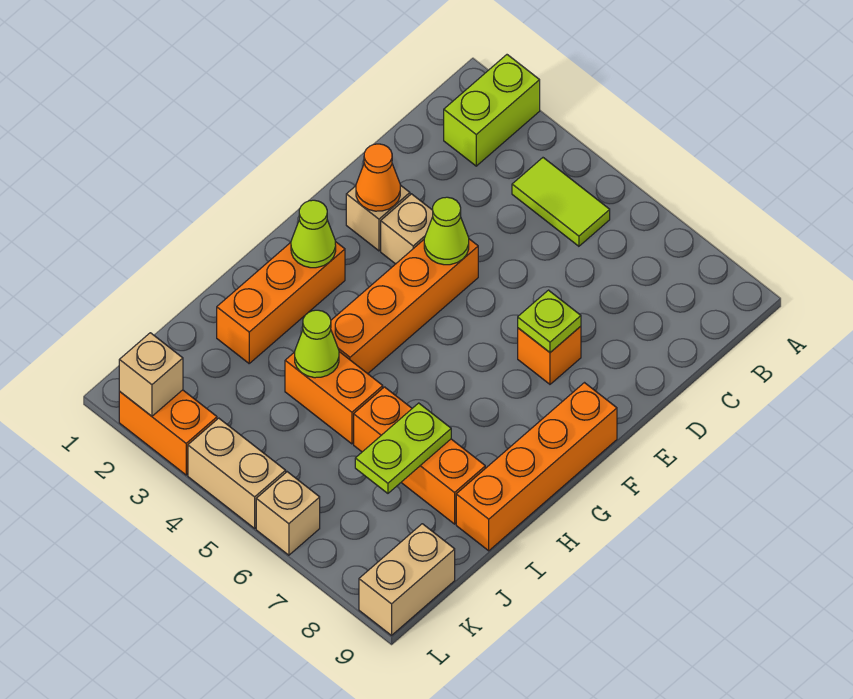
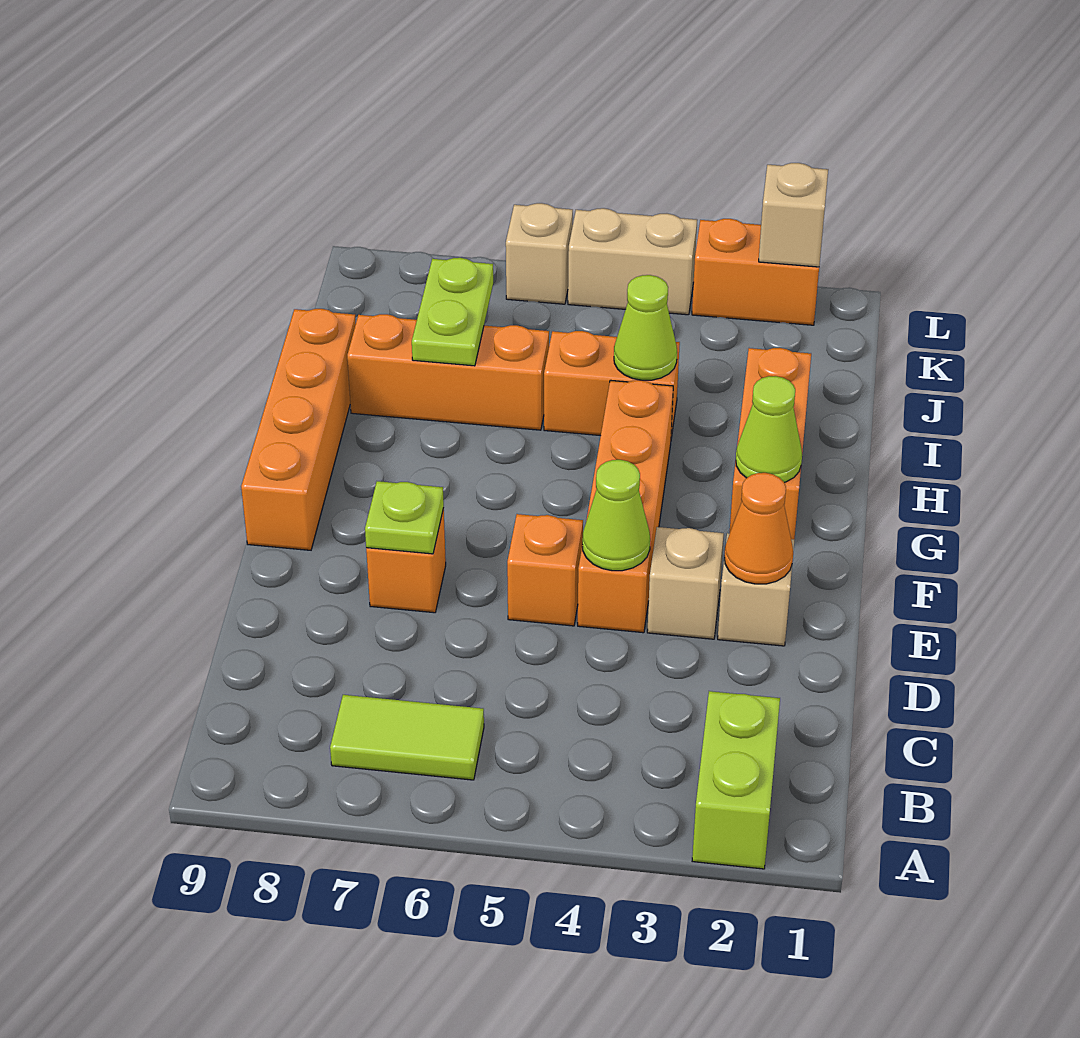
lime 1x2 tile [512,158,610,246] -> lime 1x2 tile moved to [330,695,484,780]
none -> orange 1x1 brick [507,514,583,626]
tan 1x2 brick [359,524,455,635] -> none

